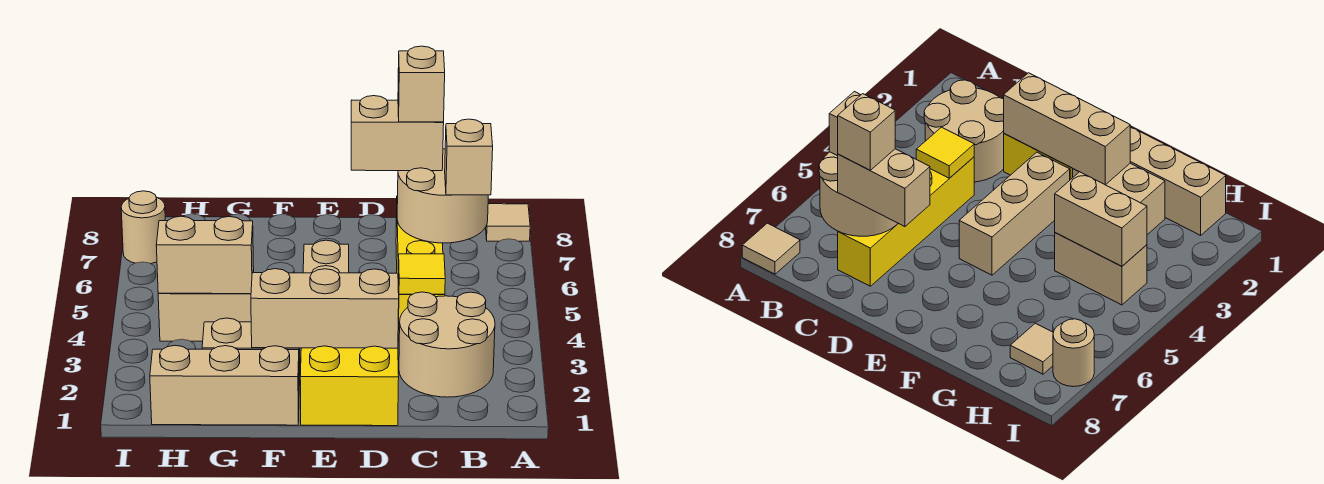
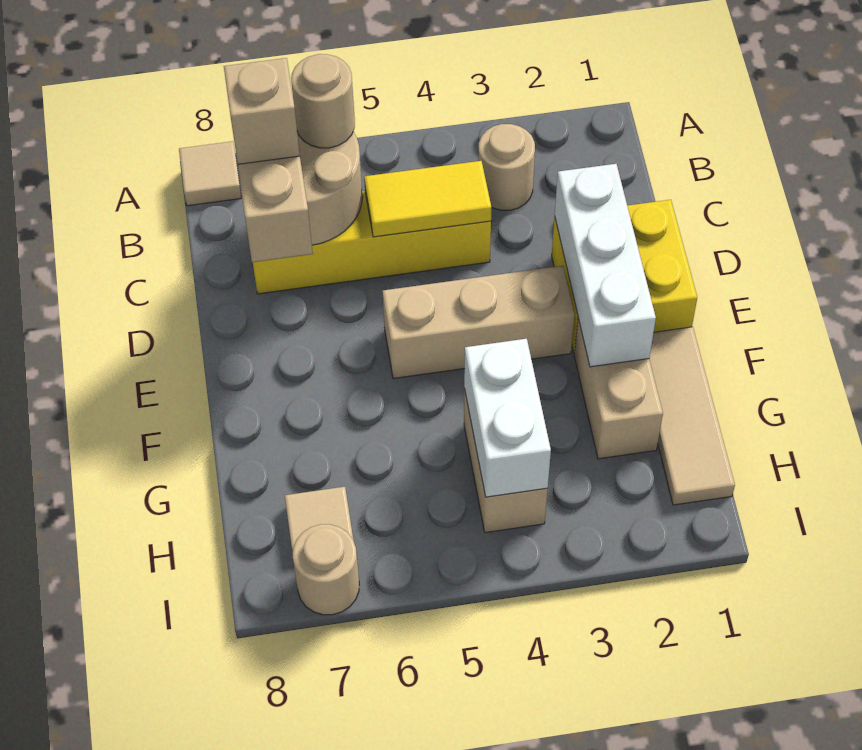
tan 2x2 round brick [399,292,495,397] -> tan 1x1 round brick [478,124,535,210]
tan 1x1 brick [445,119,493,195] -> tan 1x1 round brick [291,54,355,148]
yellow 1x1 tile [398,254,445,294] -> yellow 1x2 tile [364,161,492,237]
tan 1x3 brick [251,269,399,348] -> white 1x3 brick [555,164,656,367]
tan 1x3 brick [150,345,299,425] -> tan 1x3 tile [649,327,735,505]
tan 1x2 brick [156,216,254,294] -> white 1x2 brick [464,339,551,497]

